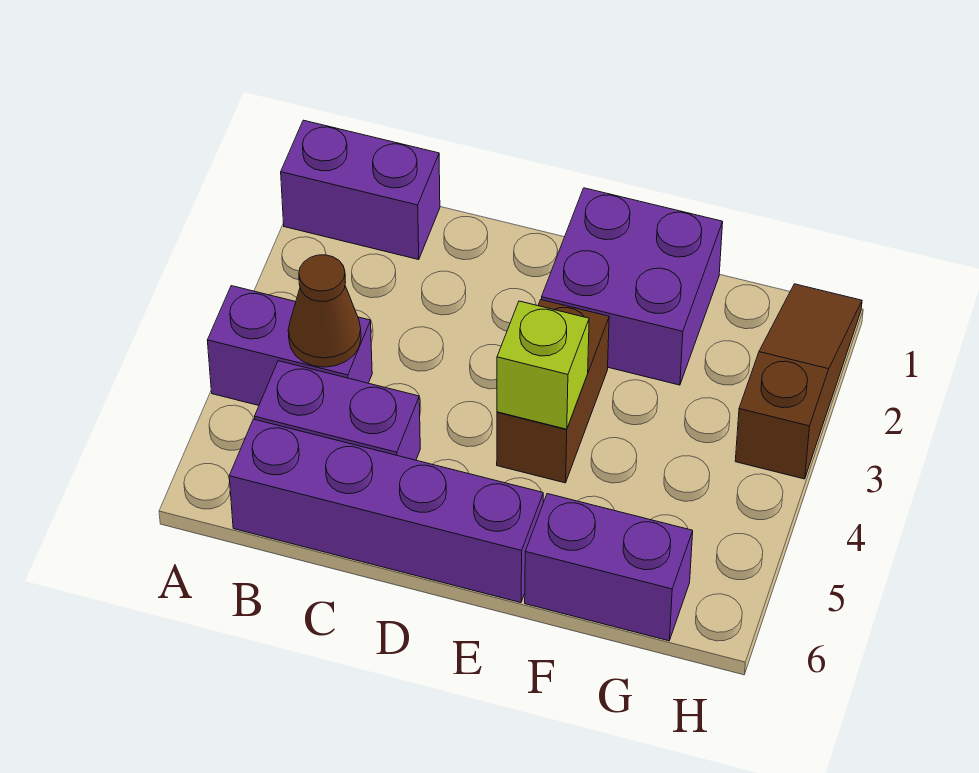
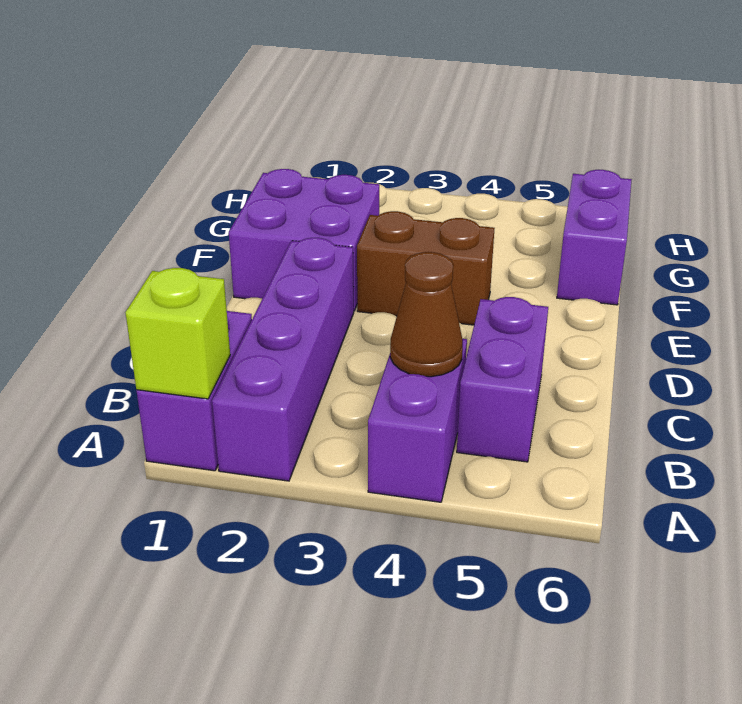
purple 1x4 brick [229,419,543,603] -> purple 1x4 brick moved to [212,238,354,481]
lime 1x1 brick [497,301,589,429] -> lime 1x1 brick moved to [125,268,230,399]
brown 1x3 slope [735,284,862,479] -> none

